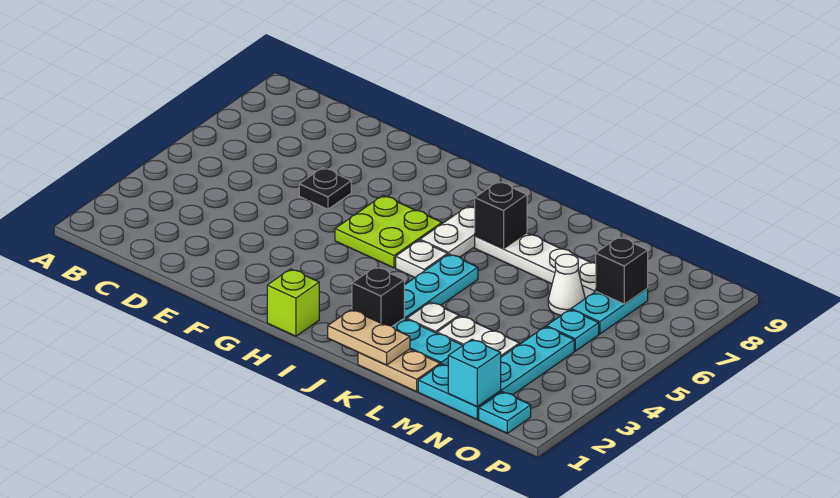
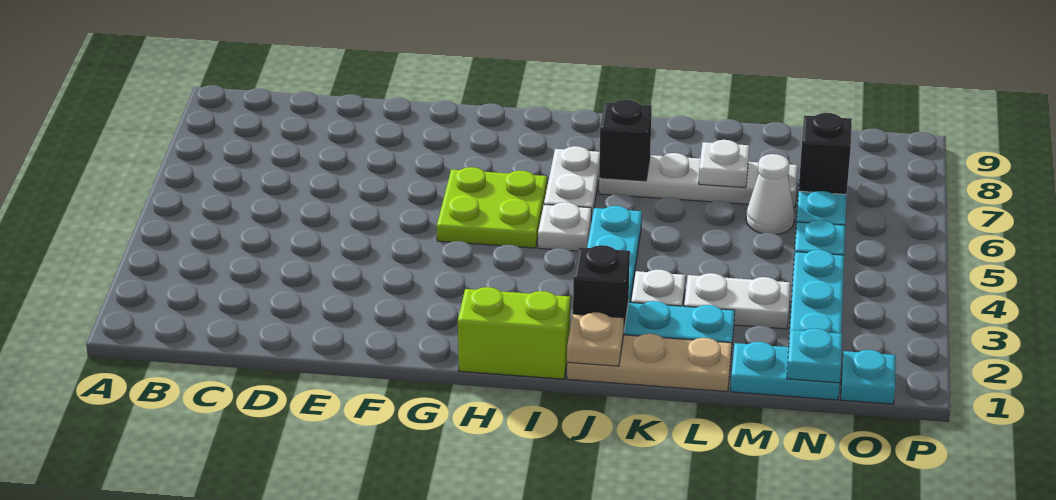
black 1x1 plate [299,168,351,209] -> none
lime 1x1 brick [267,269,319,336] -> lime 1x2 brick [458,287,570,379]
tan 1x2 plate [328,310,410,365] -> tan 1x1 plate [567,312,624,366]
tan 1x2 plate [358,349,440,392] -> tan 1x3 plate [567,334,732,392]
none -> white 1x1 plate [699,140,749,188]
cyan 1x1 brick [448,339,501,407] -> cyan 1x1 plate [787,328,842,383]

